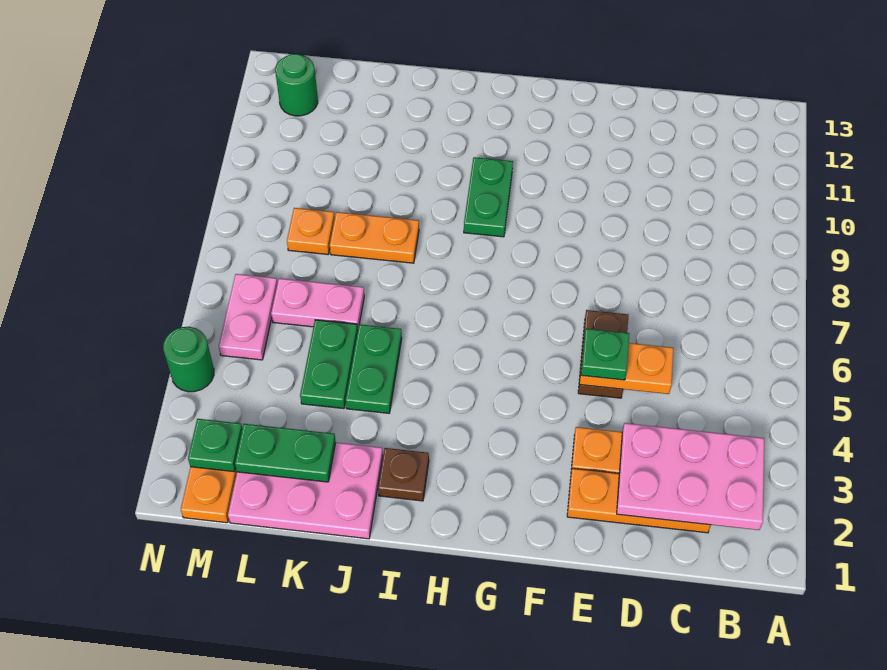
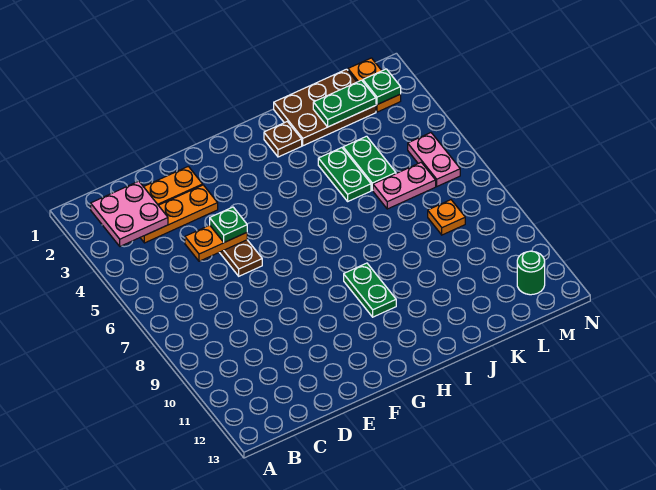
pink 2x3 plate [617,423,764,530] -> pink 2x2 plate [91,181,168,246]
pink 2x3 plate [228,443,383,539] -> brown 2x3 plate [274,69,376,146]
orange 1x2 plate [330,212,419,263] -> none
green 1x1 round brick [163,327,214,392] -> none

